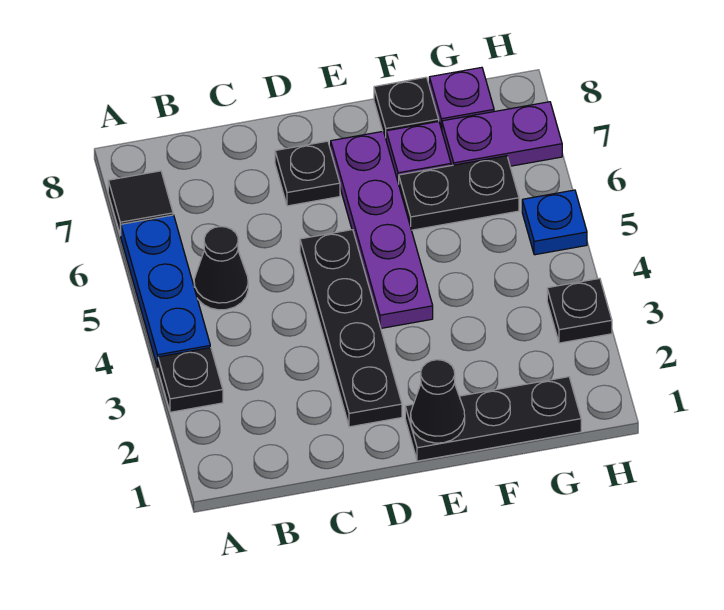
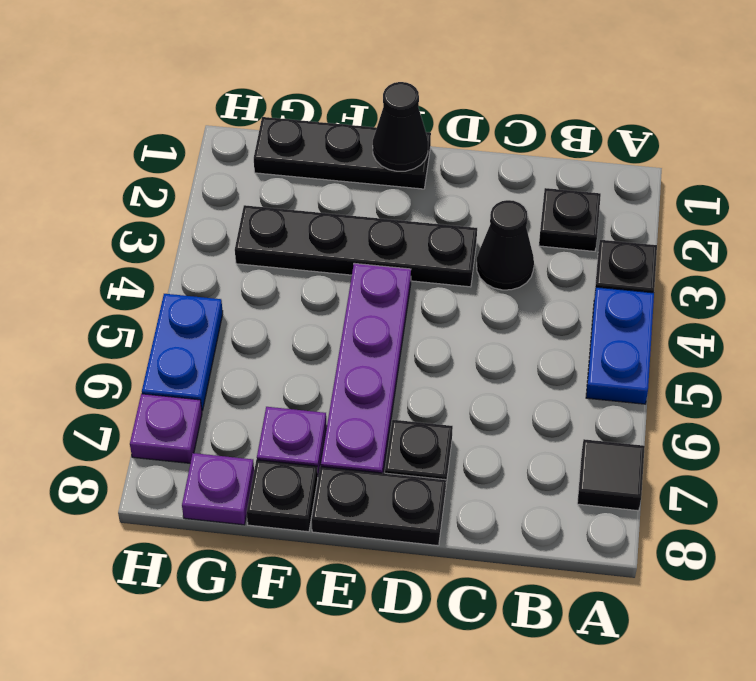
blue 1x3 plate [120,215,210,368] -> blue 1x2 plate [586,287,654,404]
black 1x1 cone [194,227,248,310] -> black 1x1 cone moved to [477,200,534,290]
black 1x4 plate [300,230,402,427] -> black 1x4 plate turned to [235,205,477,287]
black 1x2 plate [399,156,519,230] -> black 1x2 plate moved to [312,467,446,546]
purple 1x2 plate [442,102,562,166] -> purple 1x1 plate [130,394,202,463]
black 1x1 plate [547,278,612,343] -> black 1x1 plate moved to [539,188,601,251]
blue 1x1 plate [522,190,587,255] -> blue 1x2 plate [142,294,223,411]

